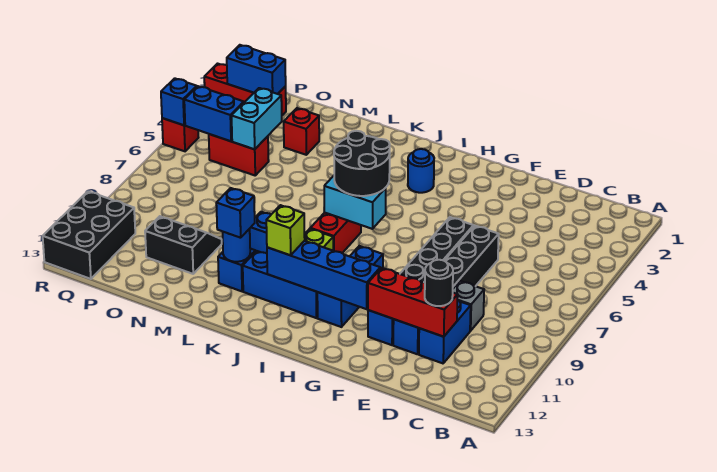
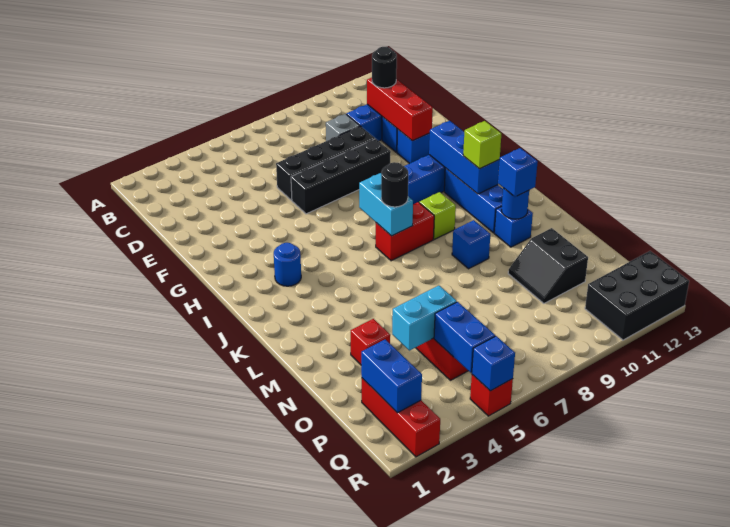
blue 1x4 brick [267,241,380,309] -> blue 1x3 brick [429,121,500,194]
black 2x2 round brick [334,131,390,196] -> black 1x1 round brick [381,162,408,207]

